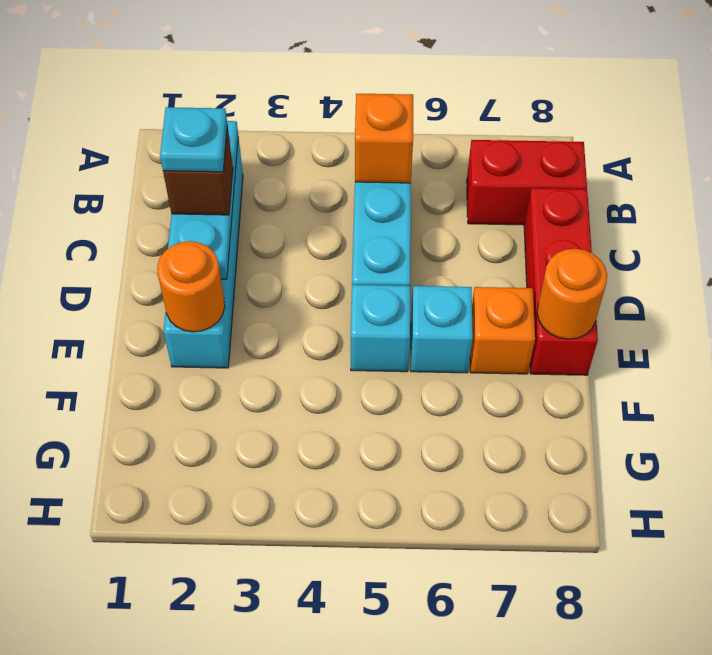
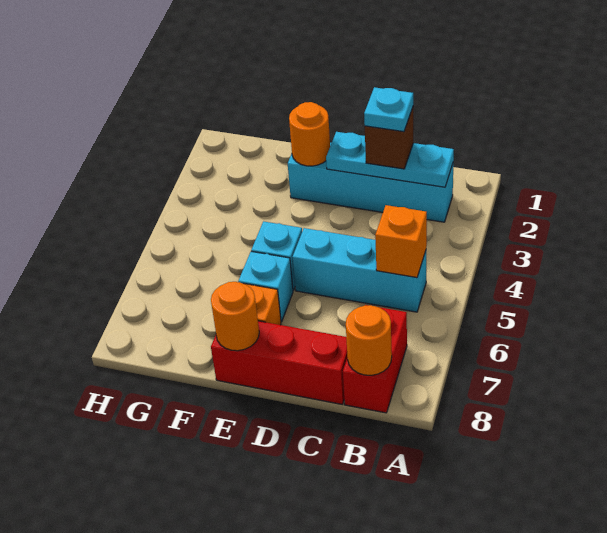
none -> orange 1x1 round brick [346,305,392,375]

